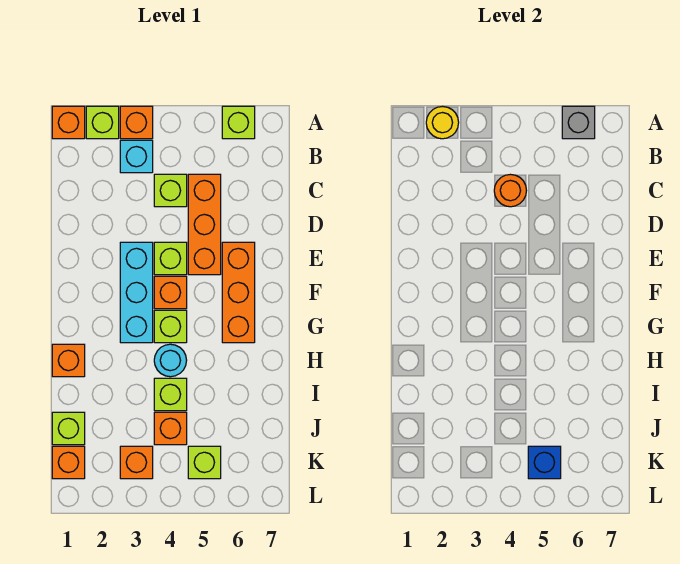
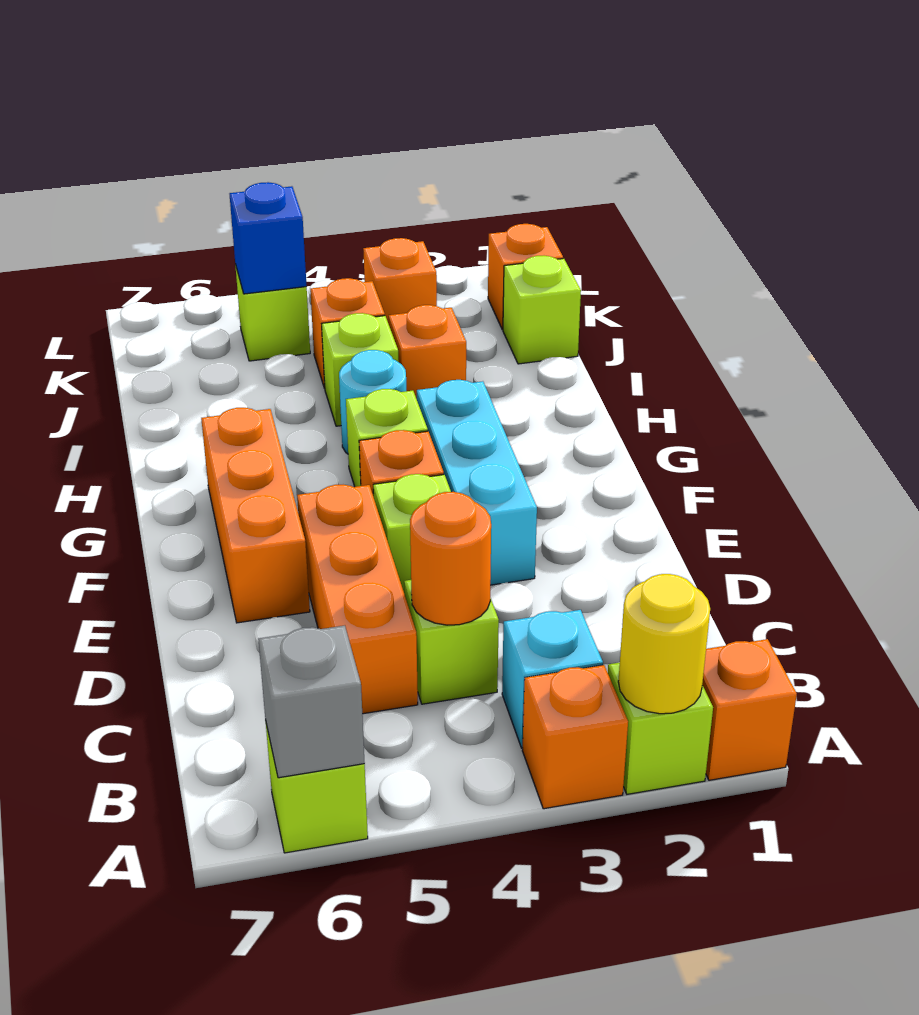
orange 1x1 brick [52,344,85,377] -> orange 1x1 brick moved to [389,305,466,399]

